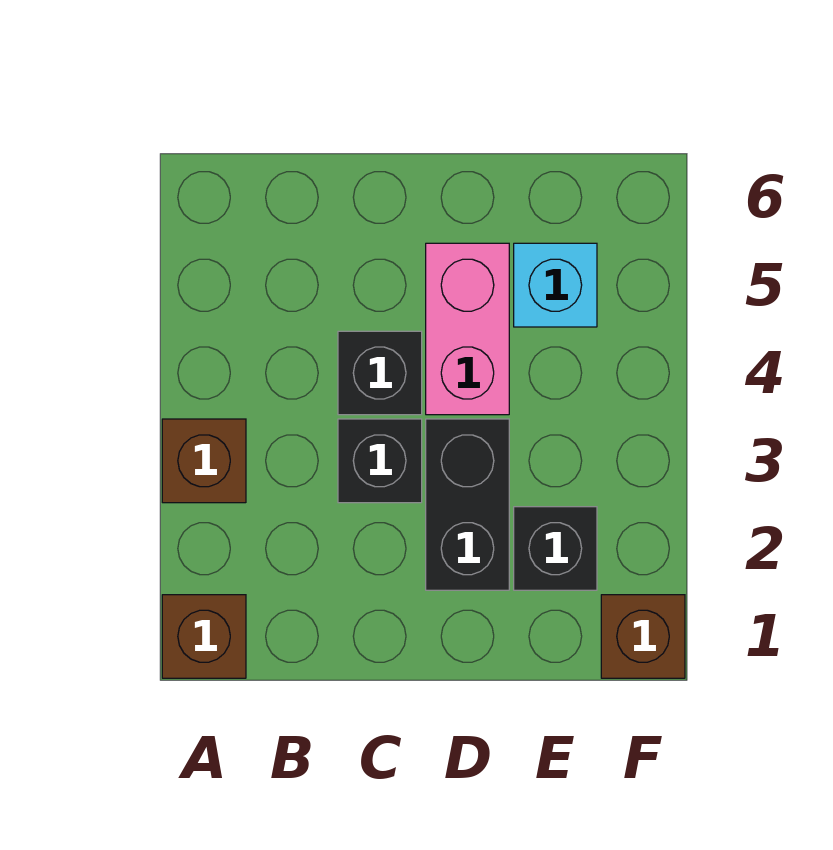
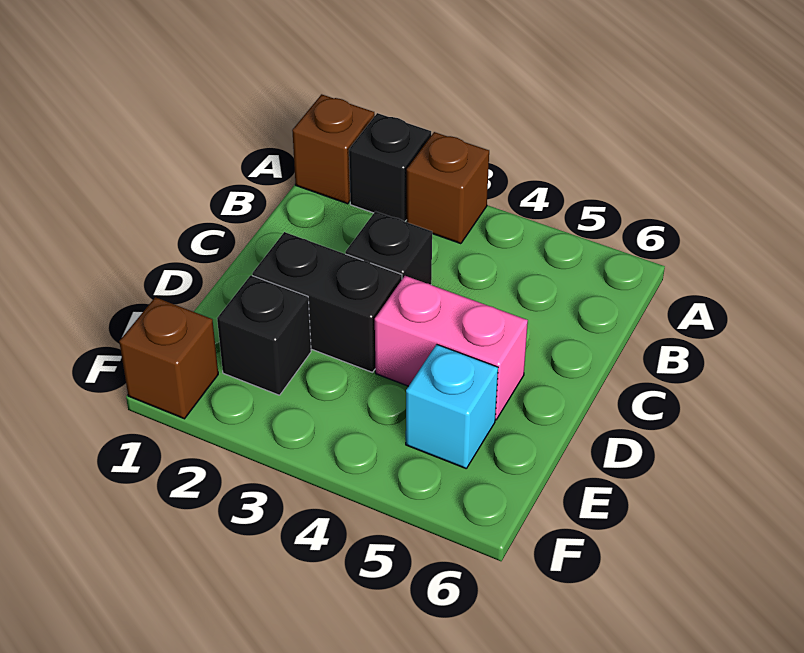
black 1x1 brick [338,331,422,415] -> black 1x1 brick moved to [349,113,431,222]

